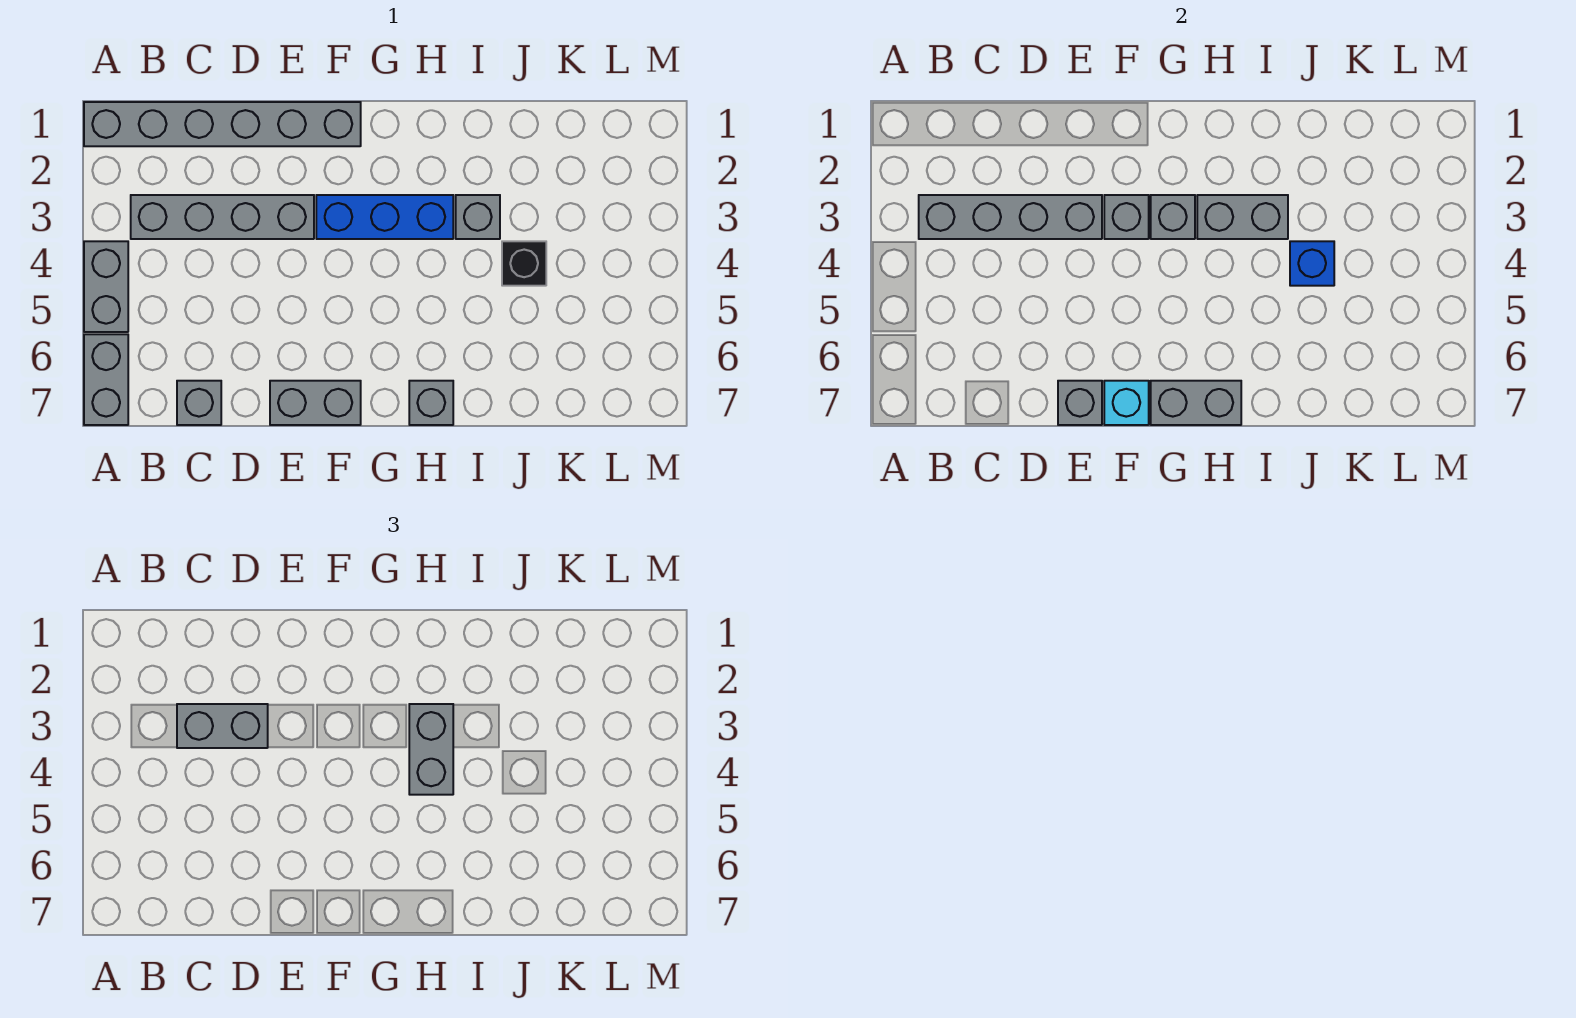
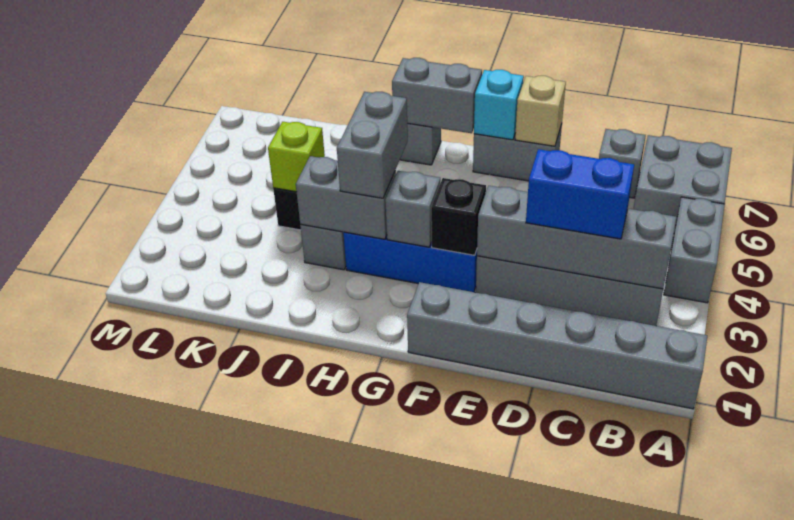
grey 1x2 brick [84,334,128,425] -> grey 2x2 brick [634,135,732,232]
grey 1x2 brick [177,704,268,748] -> blue 1x2 brick [526,149,634,239]
grey 1x1 brick [1058,381,1102,425] -> tan 1x1 brick [515,76,566,146]
grey 1x1 brick [1104,195,1149,239] -> black 1x1 brick [431,178,486,255]
blue 1x1 brick [1290,241,1334,286] -> lime 1x1 brick [268,122,325,192]

